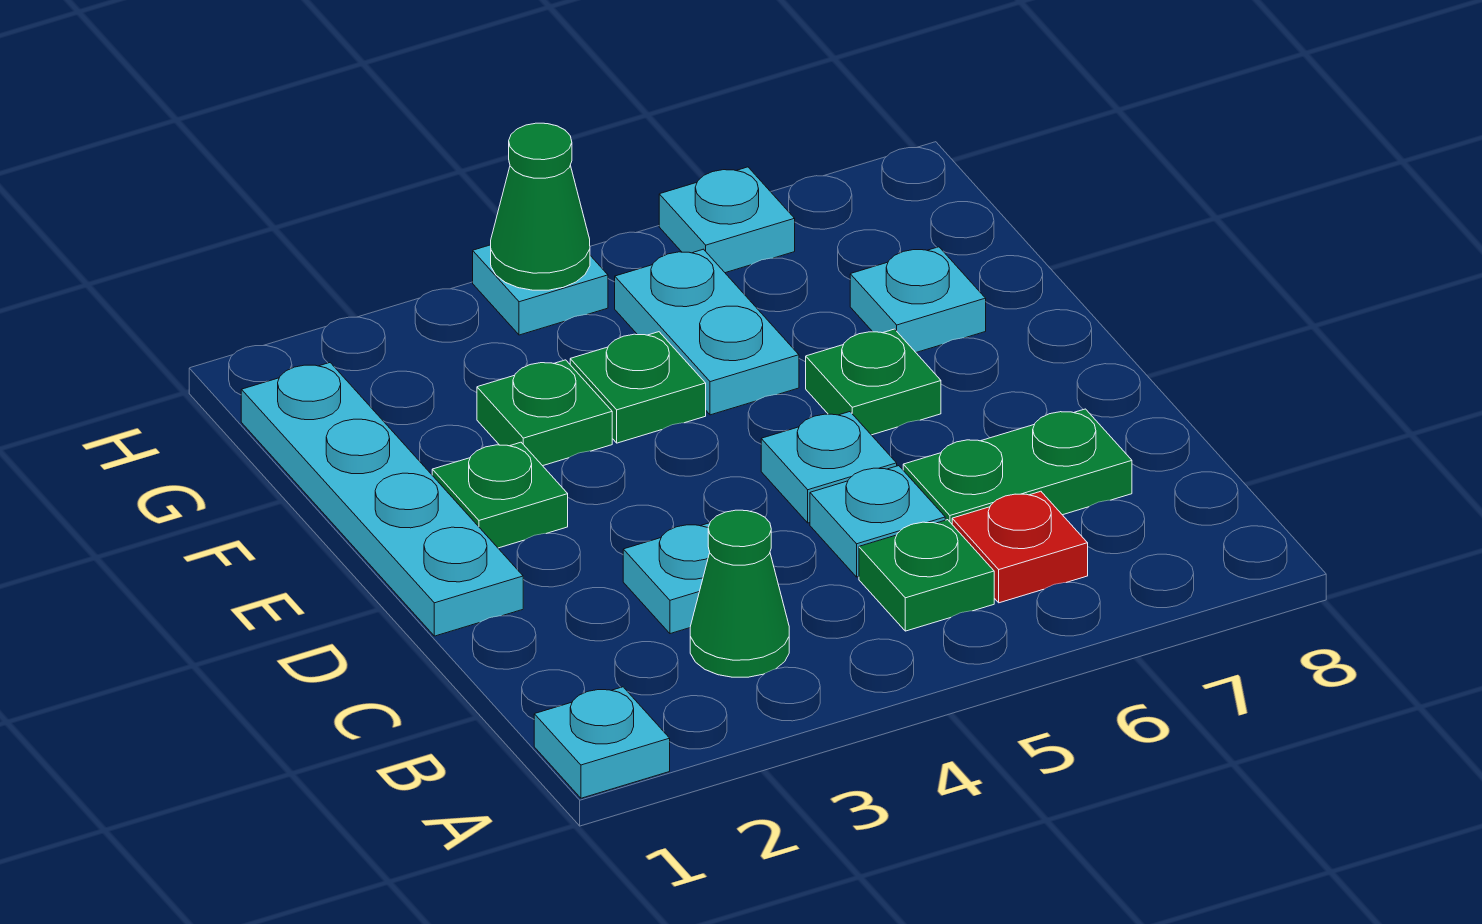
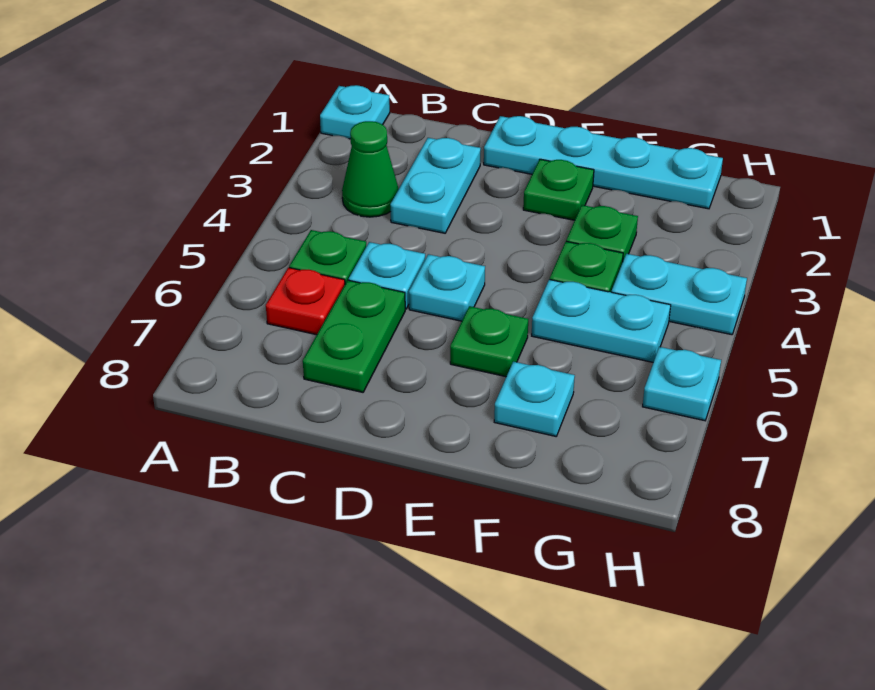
cyan 1x1 plate [623,523,710,634] -> cyan 1x2 plate [390,138,481,233]
cyan 1x1 plate [473,245,608,335] -> cyan 1x2 plate [612,254,747,335]
green 1x1 cone [491,123,590,290] -> none

